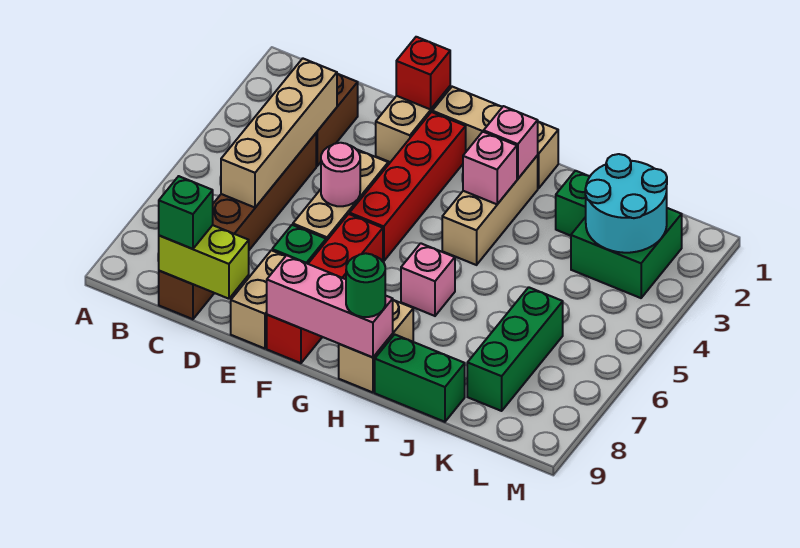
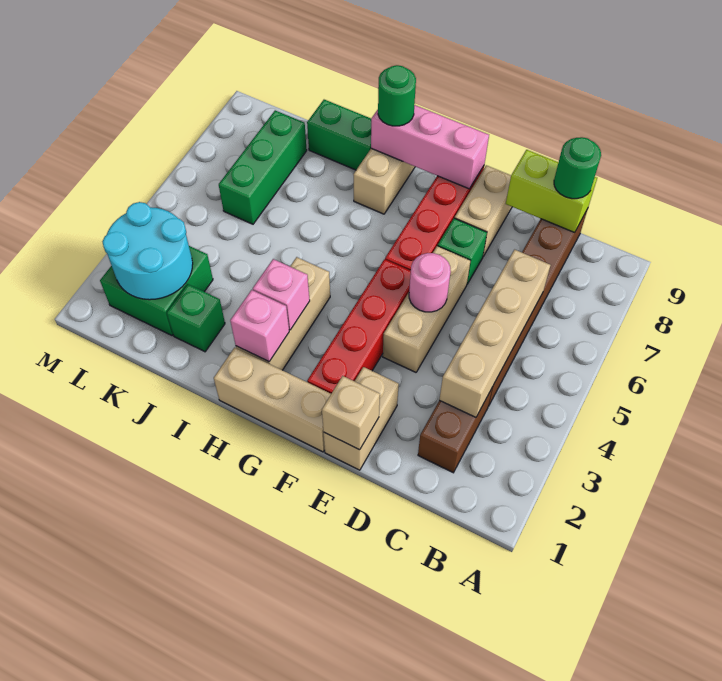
green 1x1 brick [159,176,213,249] -> green 1x1 round brick [554,137,601,199]
red 1x1 brick [396,37,450,109] -> tan 1x1 brick [322,376,380,450]
pink 1x1 brick [401,243,455,316] -> none

